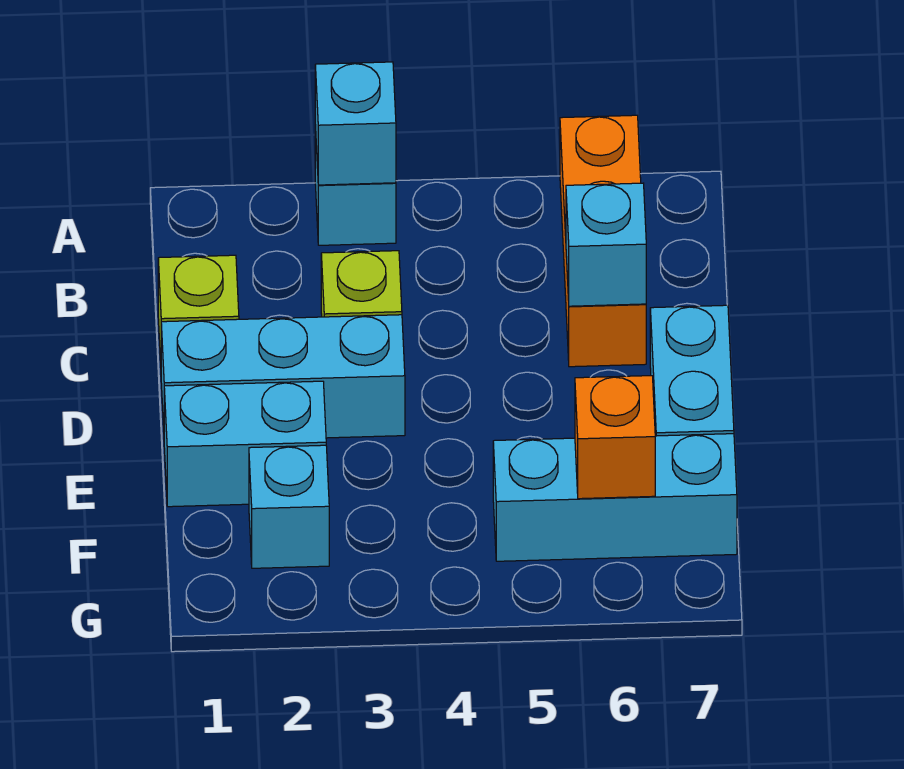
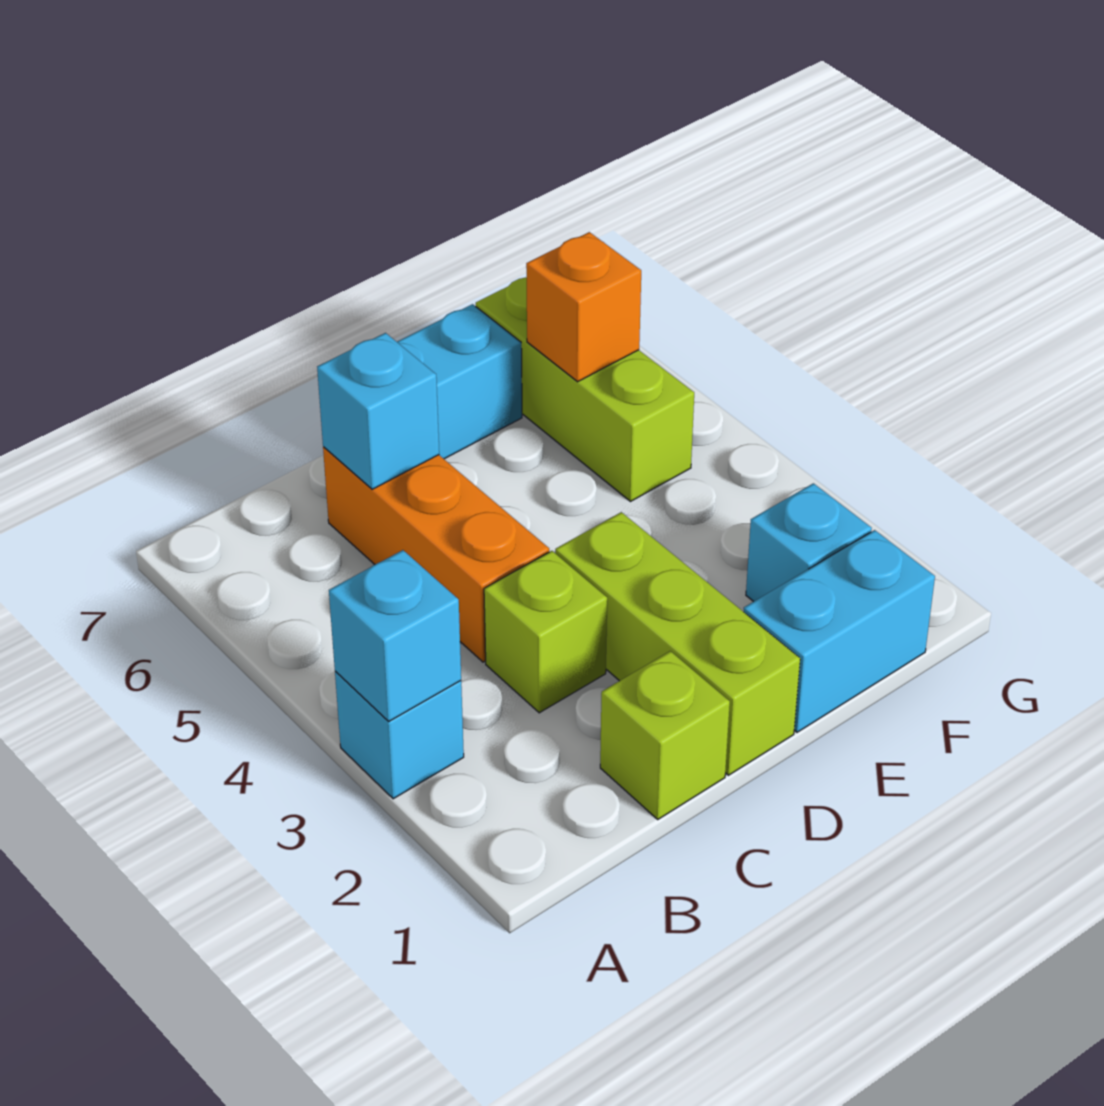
orange 1x3 brick [560,115,646,367] -> orange 1x3 brick turned to [323,447,549,662]
cyan 1x3 brick [161,315,405,438] -> lime 1x3 brick [555,512,800,775]
cyan 1x2 brick [164,381,326,507] -> cyan 1x2 brick turned to [744,530,935,732]
cyan 1x3 brick [493,434,737,561] -> lime 1x3 brick [476,277,694,502]

